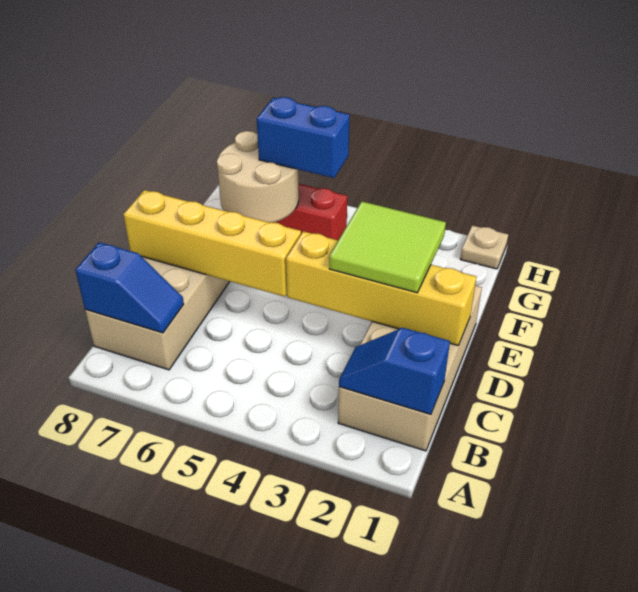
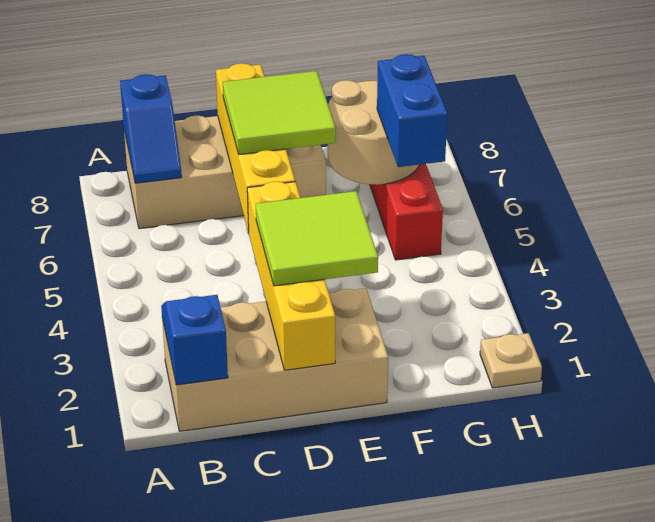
none -> lime 2x2 tile [223,71,336,154]

